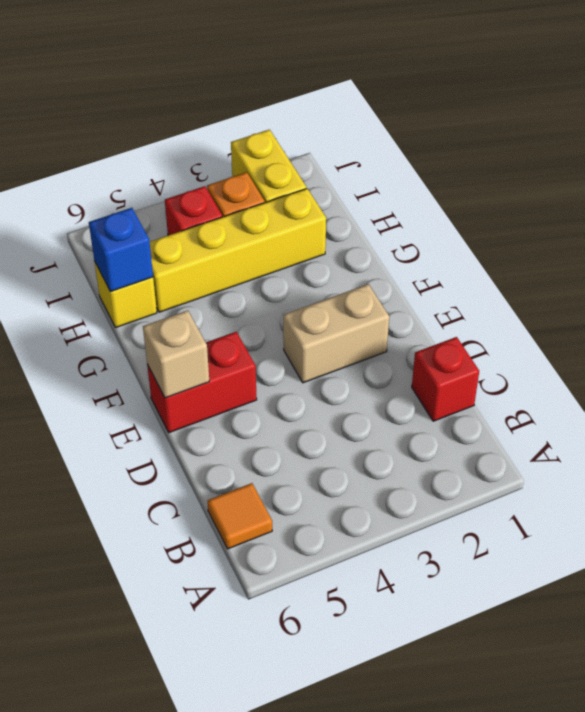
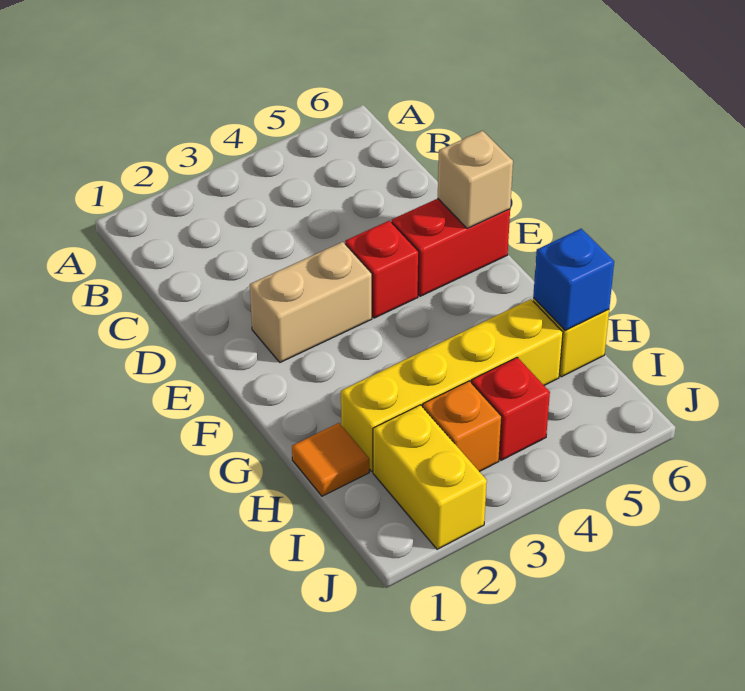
orange 1x1 tile [207,483,272,549] -> orange 1x1 tile moved to [292,423,369,496]
red 1x1 brick [412,337,479,421] -> red 1x1 brick moved to [345,221,419,318]

